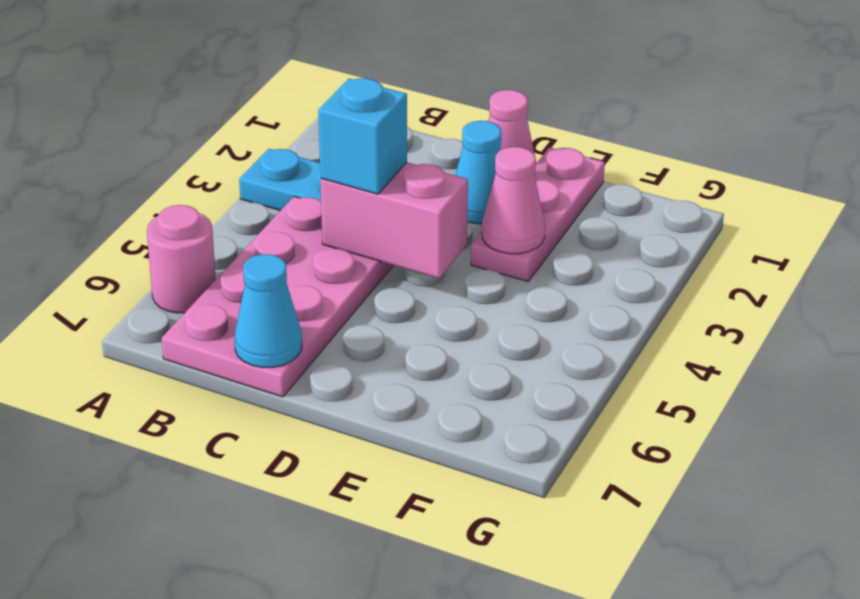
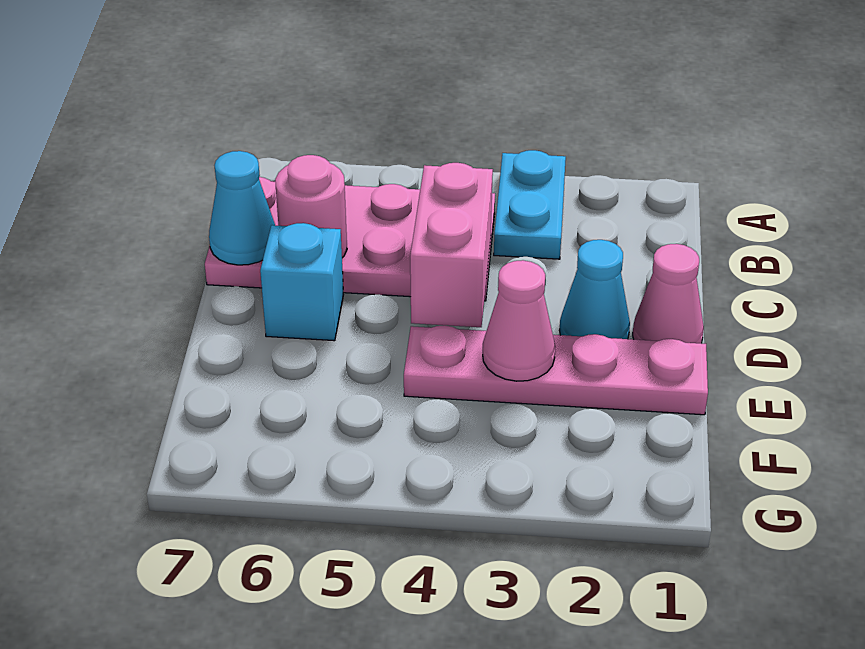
pink 1x1 round brick [147,205,216,313] -> pink 1x1 round brick moved to [275,155,347,258]
cyan 1x1 brick [318,78,407,194] -> cyan 1x1 brick moved to [260,223,343,341]
pink 1x3 plate [471,147,605,281] -> pink 1x4 plate [404,325,708,415]

